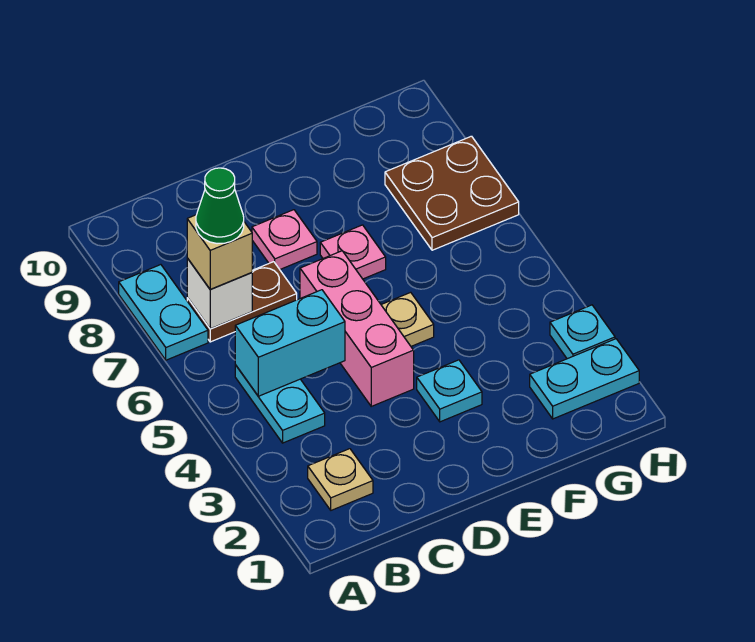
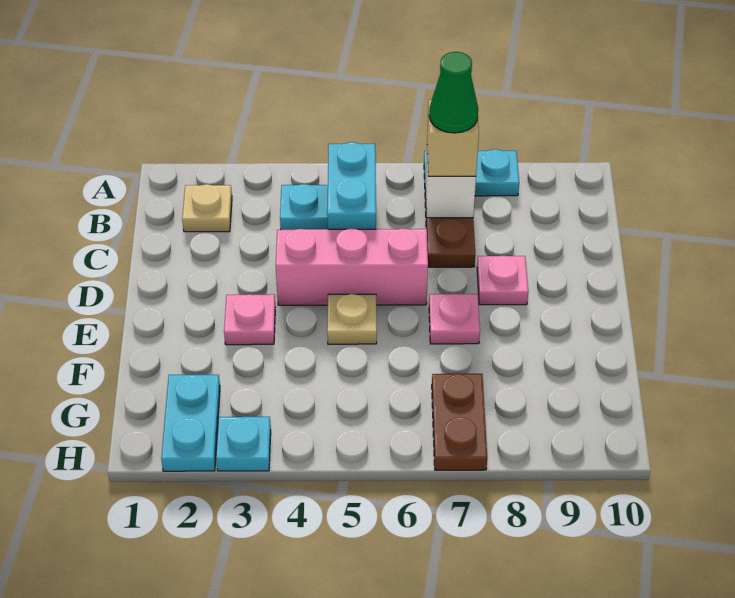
cyan 1x1 plate [417,360,482,422] -> pink 1x1 plate [224,294,276,345]
brown 2x2 plate [385,136,519,250] -> brown 1x2 plate [432,374,487,470]

